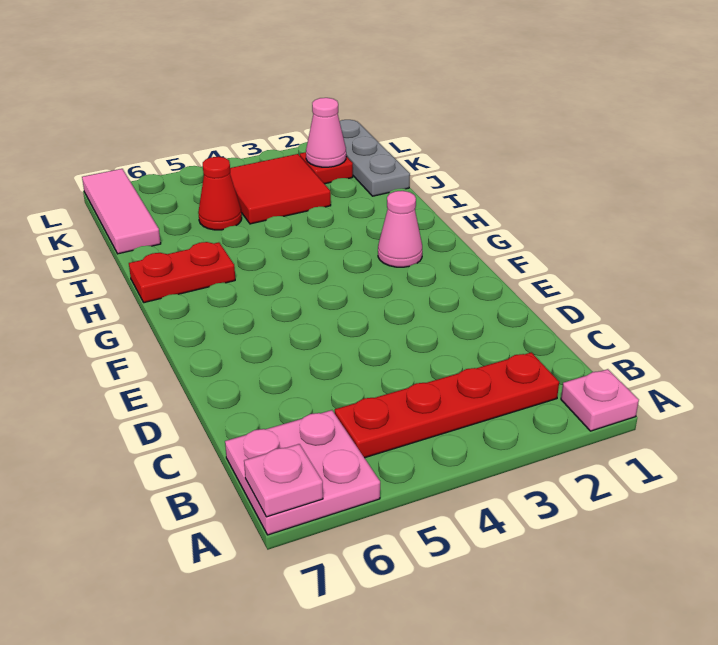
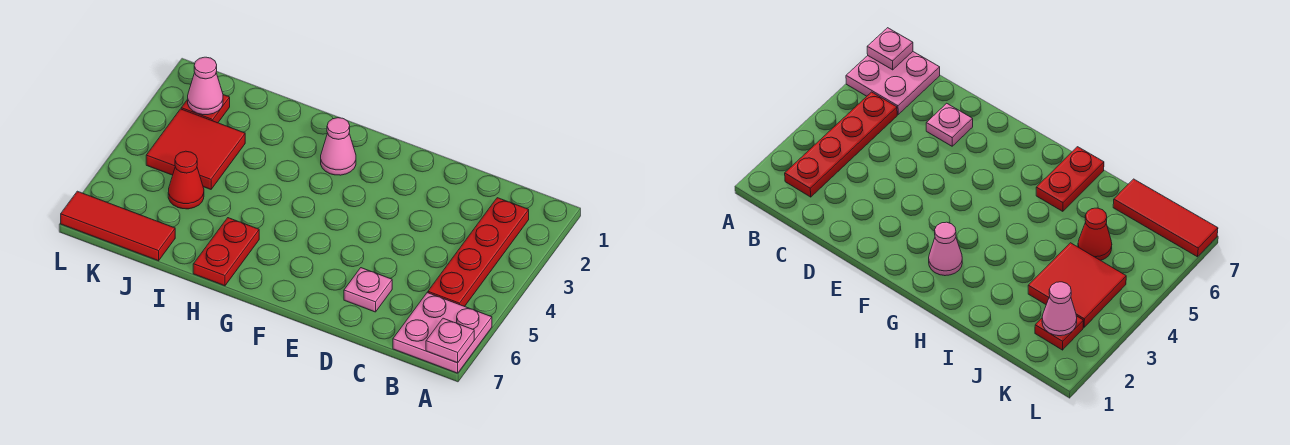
pink 1x1 plate [561,369,639,431] -> pink 1x1 plate moved to [344,268,392,312]
grey 1x3 plate [340,120,410,196] -> none
pink 1x3 tile [82,169,161,254] -> red 1x3 tile [61,191,175,261]

